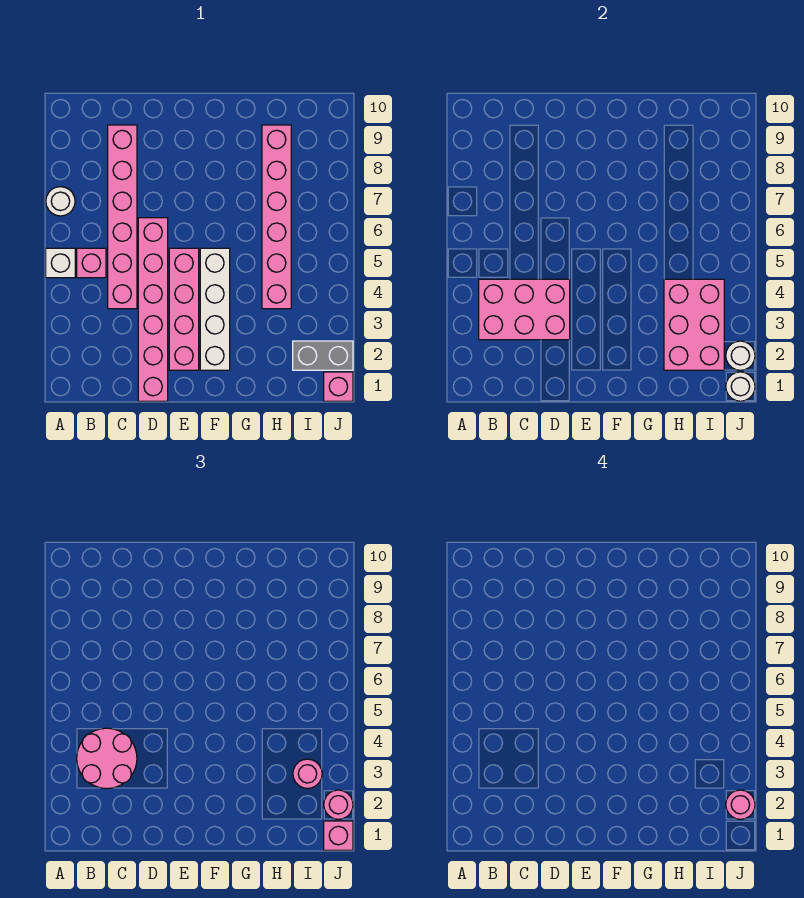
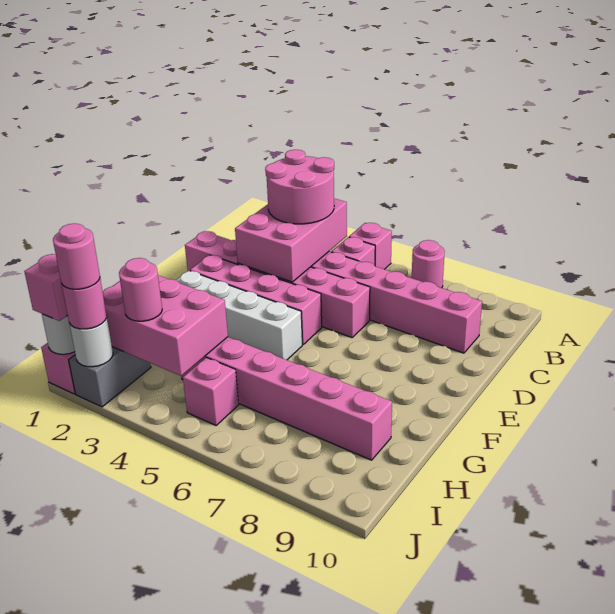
white 1x1 brick [46,248,75,278] -> pink 1x1 brick [349,223,392,269]
white 1x1 round brick [46,187,75,216] -> pink 1x1 round brick [412,240,445,288]
none -> pink 1x1 brick [183,358,239,425]

